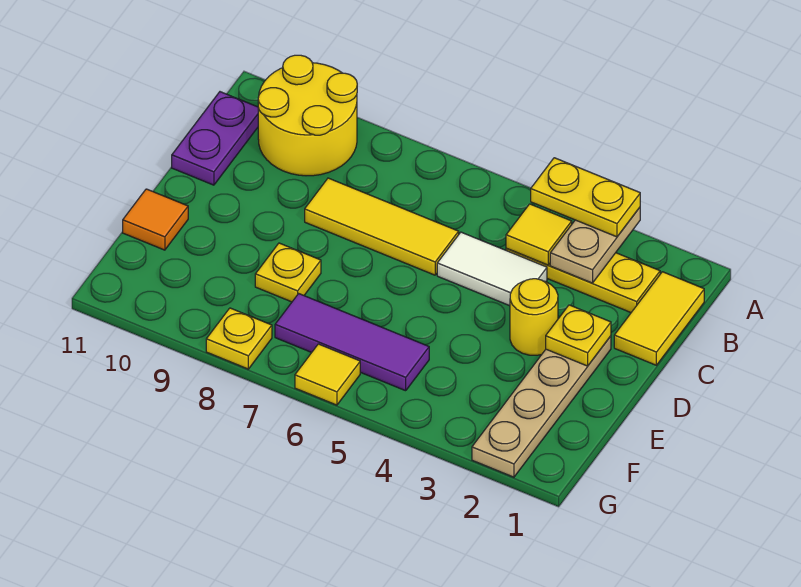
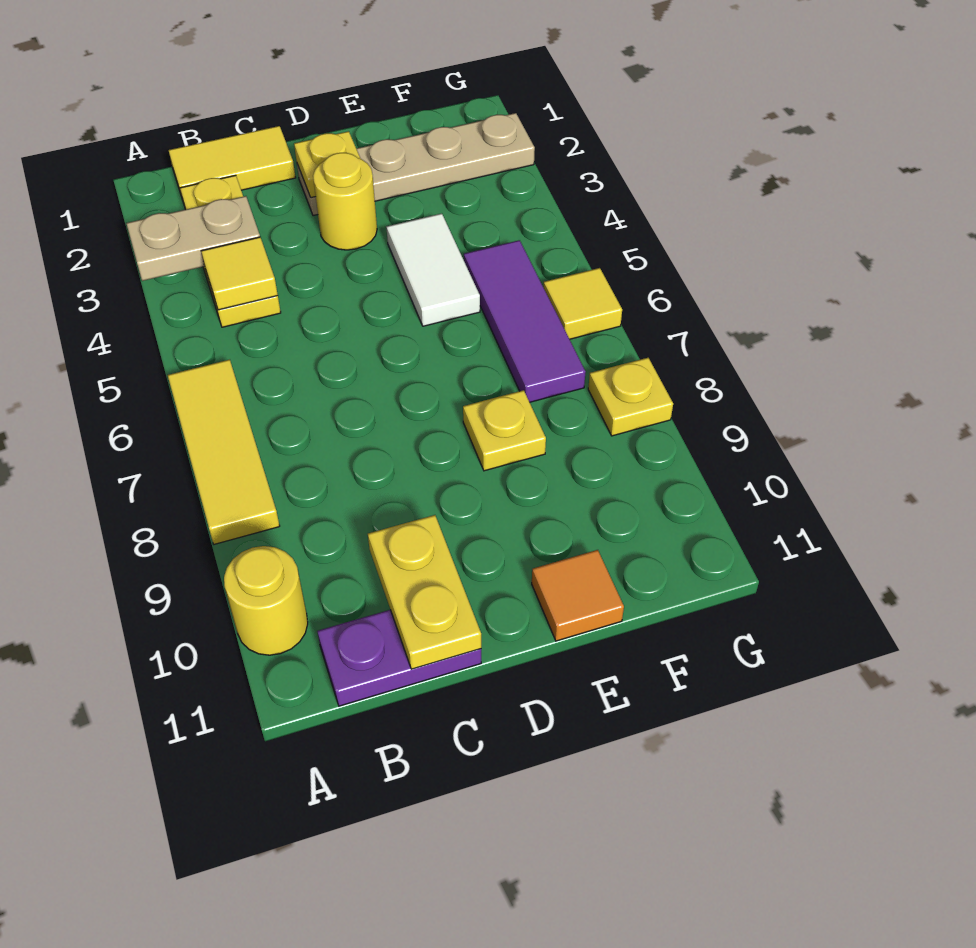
yellow 1x2 plate [531,158,640,237] -> yellow 1x2 plate moved to [368,515,481,669]
yellow 2x2 round brick [258,55,357,176] -> yellow 1x1 round brick [224,546,308,655]
white 1x2 tile [437,232,547,306] -> white 1x2 tile moved to [386,214,480,326]
yellow 1x3 tile [305,178,459,275] -> yellow 1x3 tile moved to [168,360,280,544]

